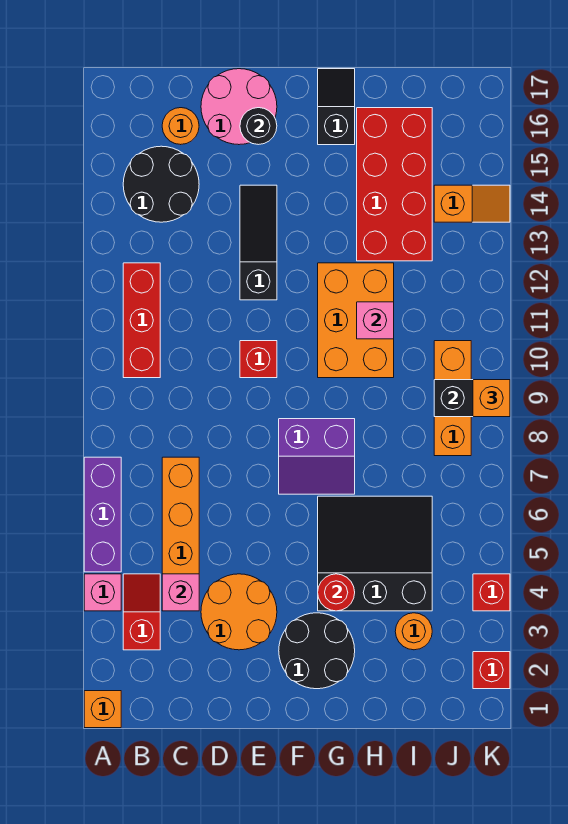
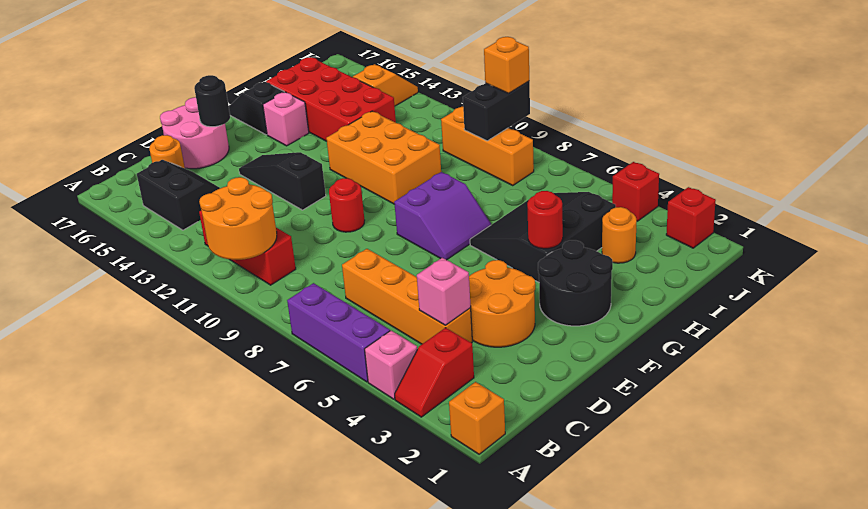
none -> orange 2x2 round brick [199,177,277,260]
red 1x2 slope [123,574,160,650] -> red 1x2 slope turned to [395,328,474,417]
black 2x2 round brick [123,146,199,222] -> black 2x2 slope [137,160,220,230]
red 1x1 brick [240,341,277,378] -> red 1x1 round brick [329,178,365,232]
pink 1x1 brick [357,302,394,339] -> pink 1x1 brick moved to [263,92,309,146]

